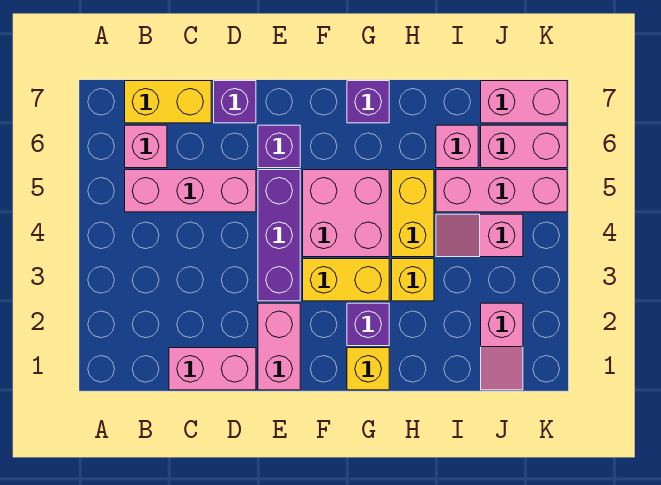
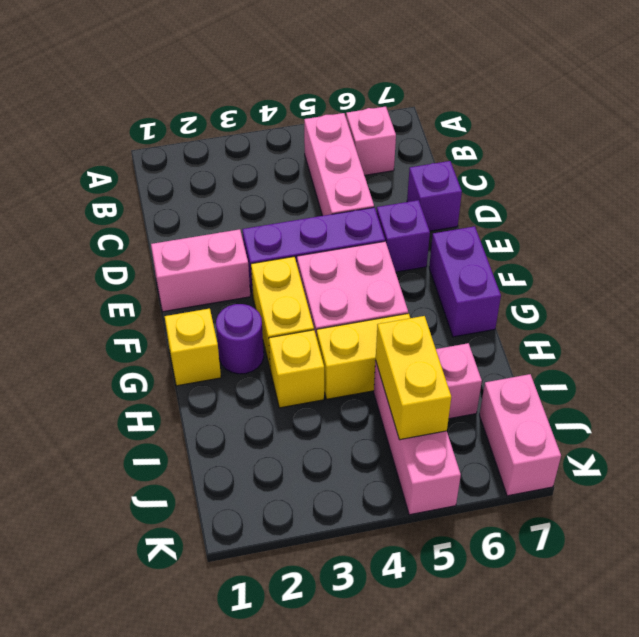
yellow 1x2 brick [125,81,211,123] -> yellow 1x2 brick moved to [376,316,451,440]
pink 1x2 brick [169,348,256,390] -> none
purple 1x1 brick [347,303,389,346] -> purple 1x1 round brick [216,304,264,374]
purple 1x1 brick [347,81,389,123] -> purple 1x2 brick [429,226,501,337]
pink 1x2 slope [436,214,523,257] -> none
pink 1x2 slope [481,303,523,390] -> none
pink 1x2 brick [481,125,567,168] -> none

